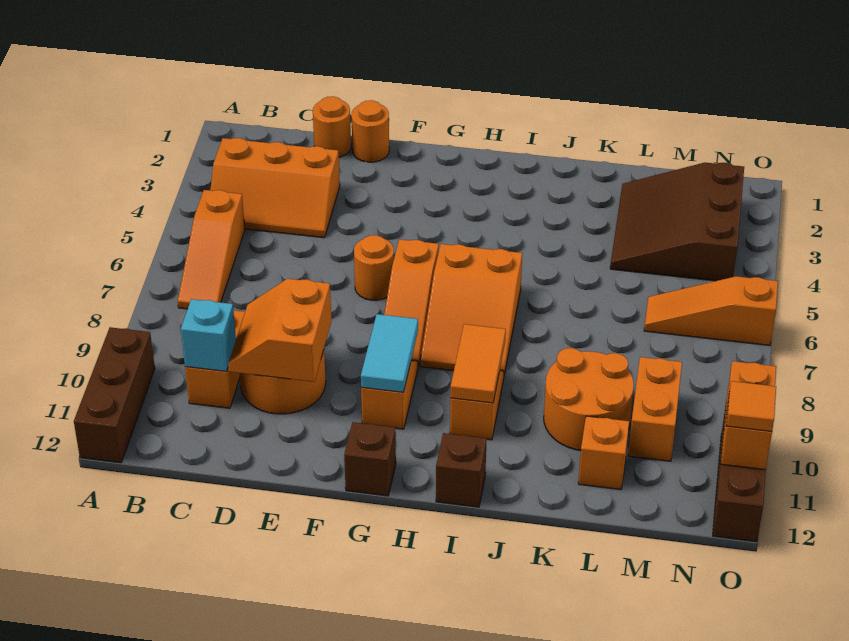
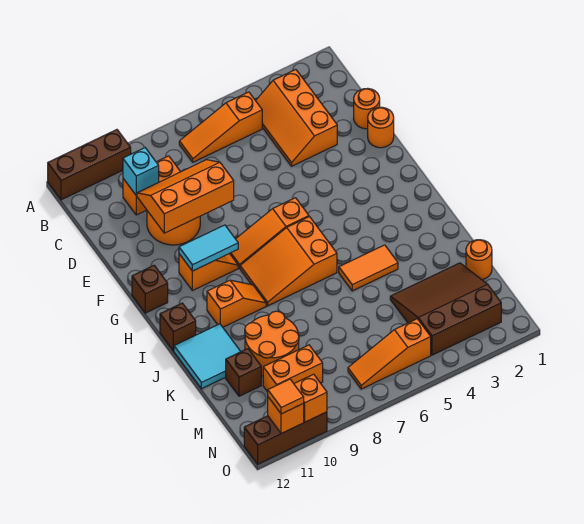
orange 2x2 slope [228,279,332,382] -> orange 2x3 slope [137,160,234,233]
orange 1x1 round brick [354,235,394,300] -> orange 1x1 round brick moved to [466,240,492,280]
orange 1x2 tile [450,324,506,403] -> orange 1x2 tile moved to [339,245,398,291]
none -> cyan 2x2 tile [174,324,241,389]
orange 1x1 brick [578,416,629,490] -> brown 1x1 brick [226,349,261,396]
orange 1x3 slope [644,276,778,345] -> orange 1x3 slope turned to [348,319,431,389]

